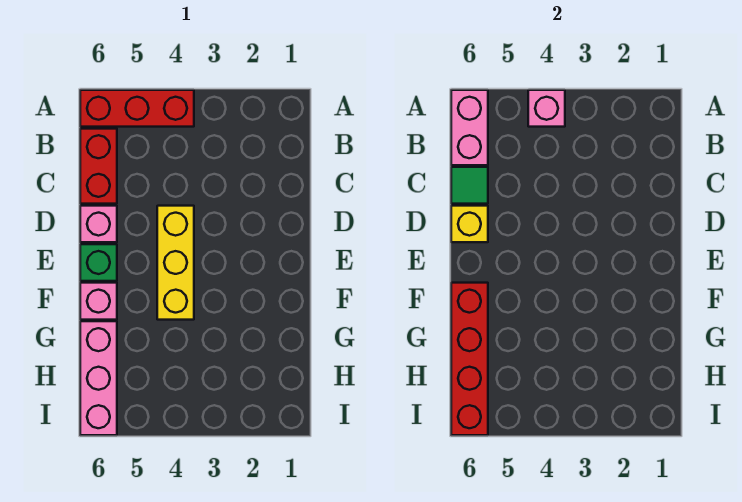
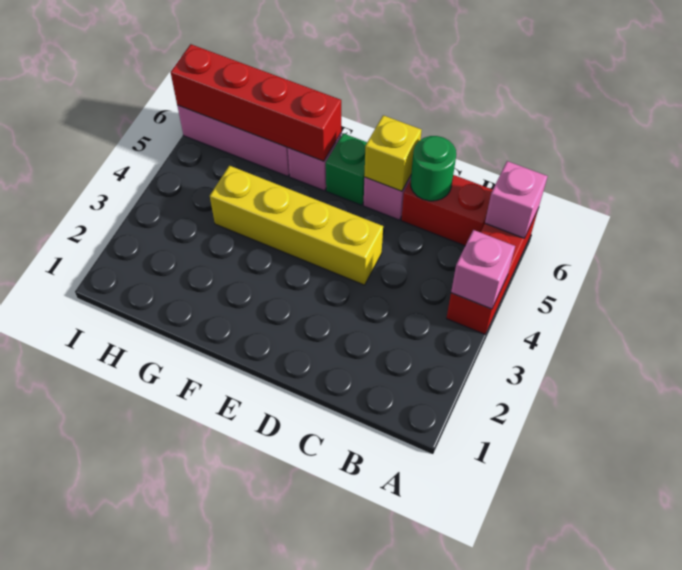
pink 1x2 brick [451,90,488,165] -> pink 1x1 brick [485,161,548,238]
green 1x1 tile [451,167,488,204] -> green 1x1 round brick [411,136,456,201]
yellow 1x3 brick [157,206,194,320] -> yellow 1x4 brick [210,166,383,285]

